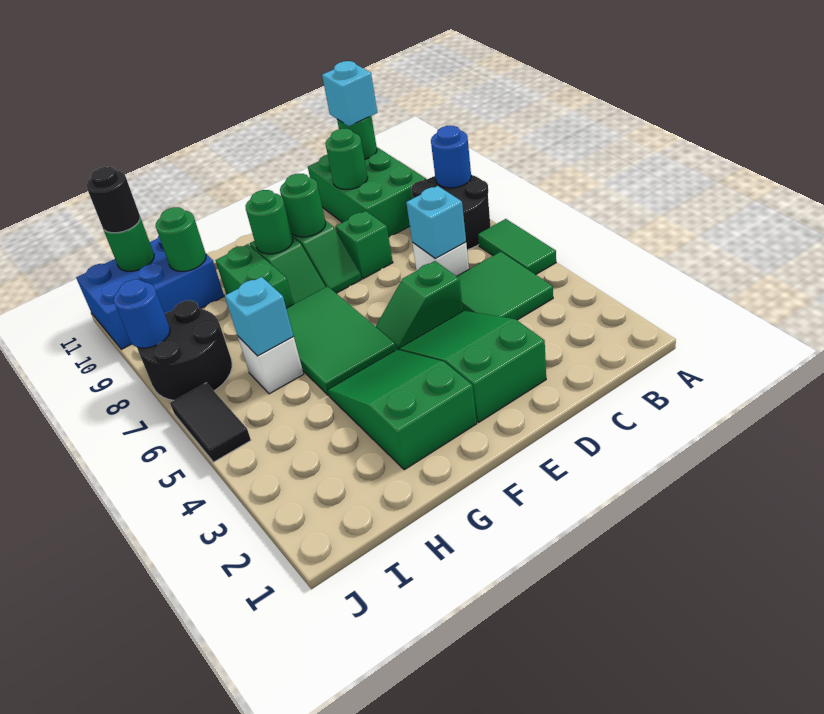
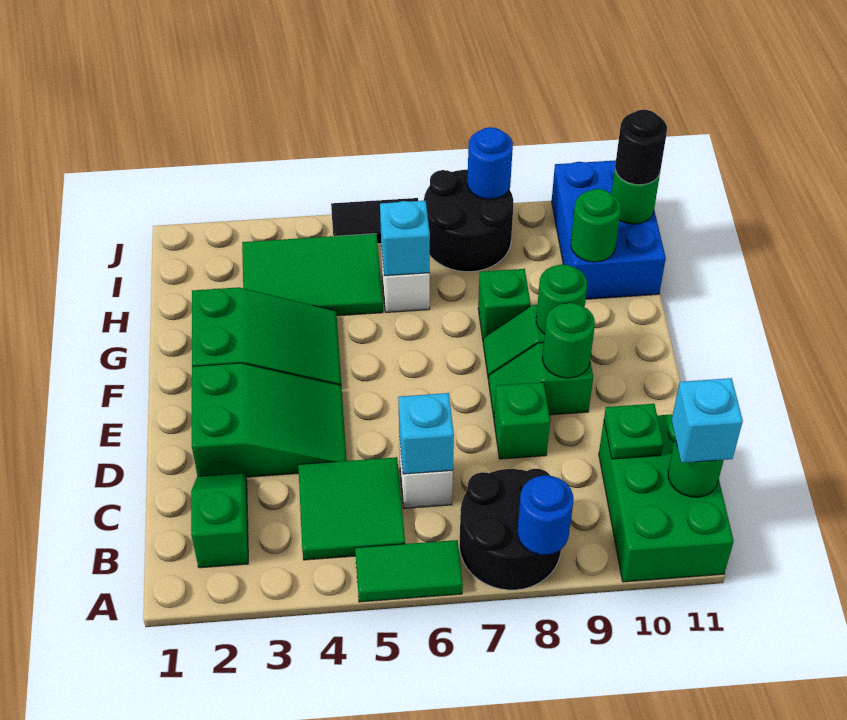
green 2x3 brick [308,147,426,237] -> green 2x3 brick turned to [599,414,734,582]
green 1x1 round brick [325,129,368,189] -> green 1x1 plate [604,404,663,459]
green 1x2 slope [376,261,463,350] -> green 1x2 slope moved to [191,473,248,568]
green 2x3 tile [286,286,396,395] -> green 2x3 tile moved to [242,234,383,316]
green 1x2 brick [216,244,293,308] -> green 1x1 brick [478,269,531,339]

